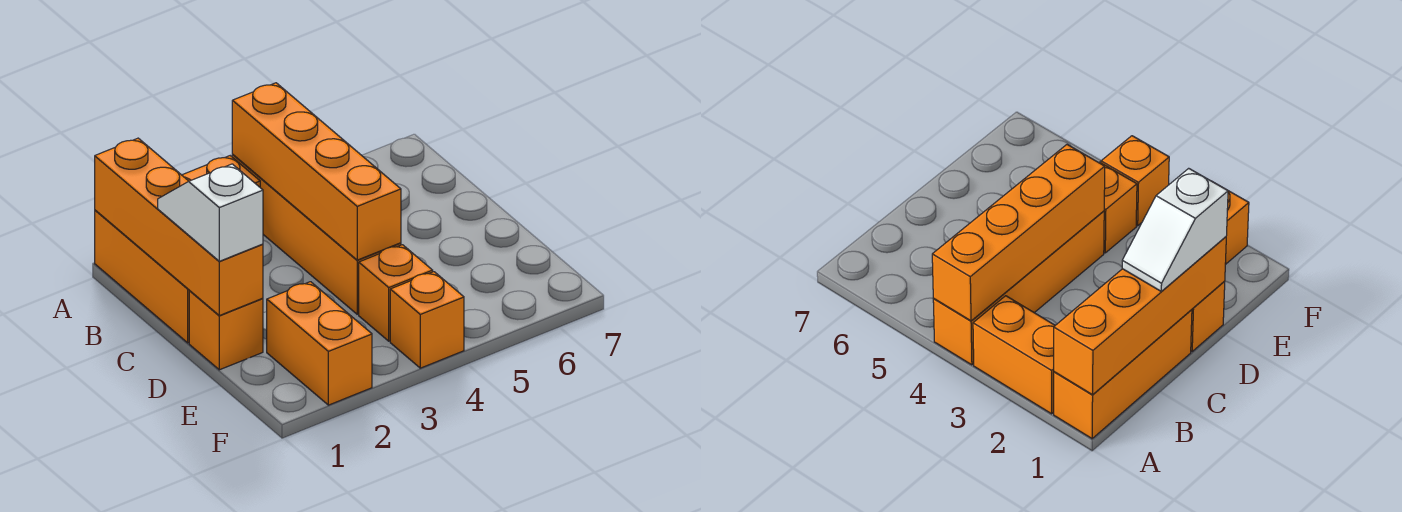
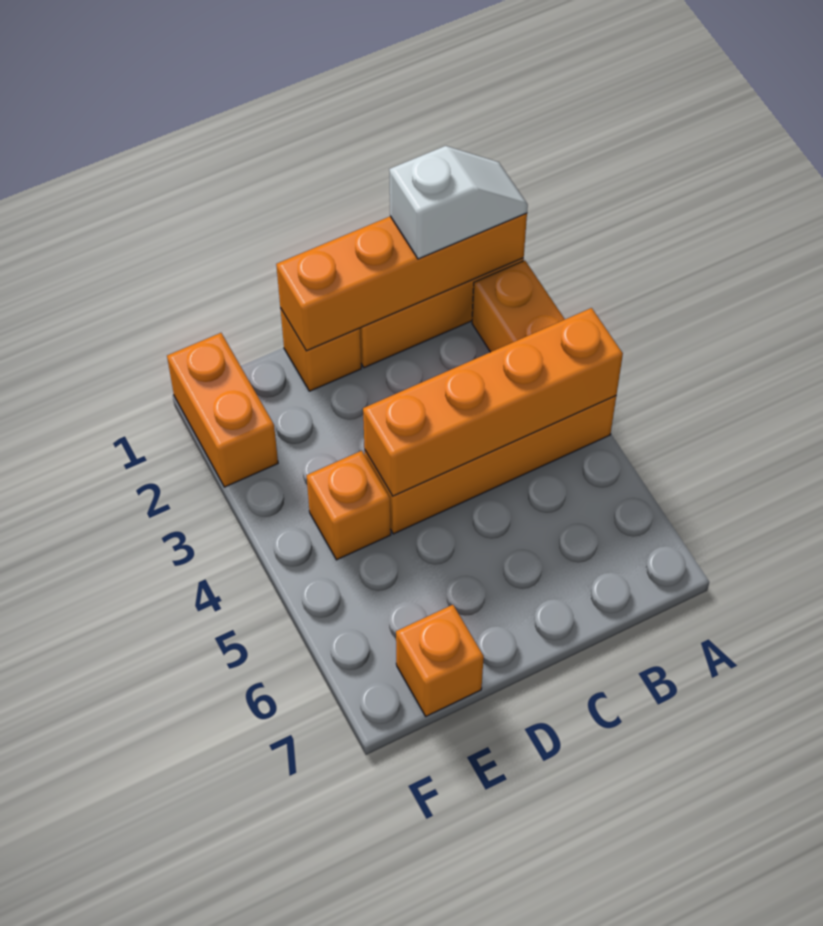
white 1x2 slope [158,164,263,261] -> white 1x2 slope moved to [389,146,528,259]
orange 1x2 brick [267,282,372,405] -> orange 1x2 brick turned to [167,333,278,487]
orange 1x1 brick [390,272,464,368] -> orange 1x1 brick moved to [396,605,484,716]

